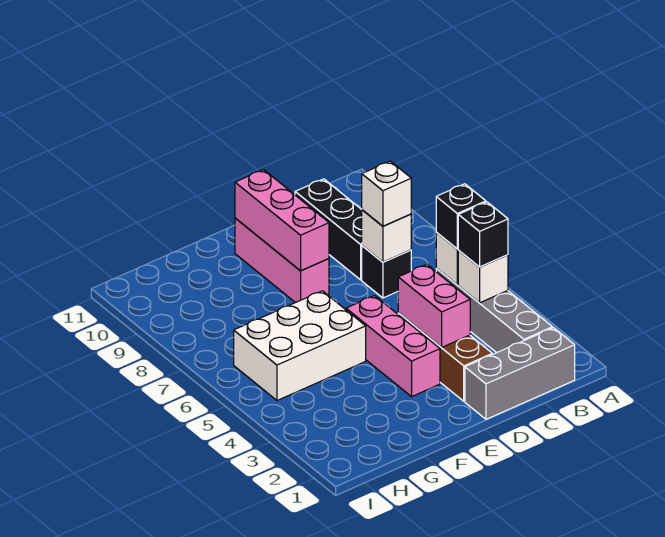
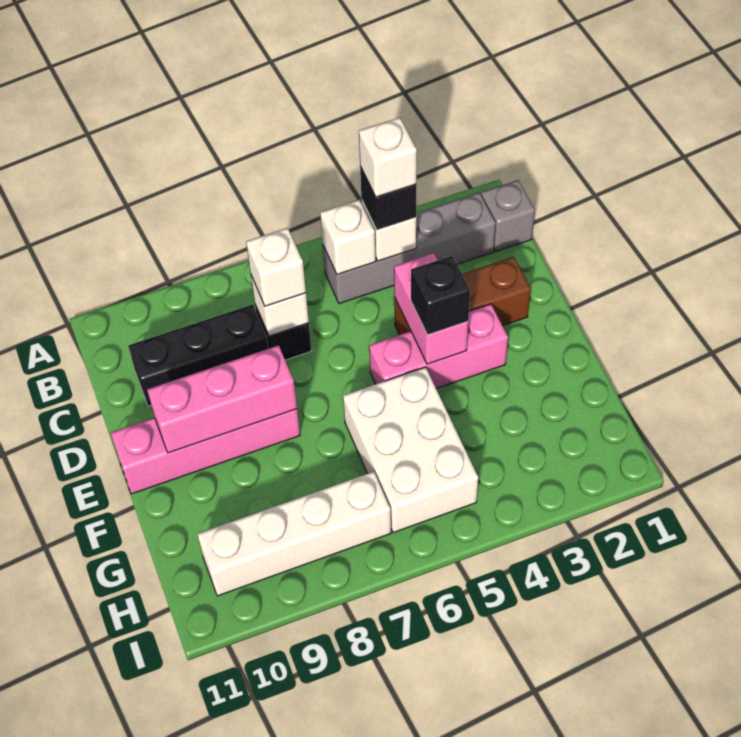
grey 1x3 brick [465,328,575,419] -> grey 1x1 brick [481,180,535,252]
none -> white 1x1 brick [359,118,417,197]
black 1x1 brick [436,184,486,249] -> black 1x1 brick moved to [411,256,470,335]
pink 1x2 brick [398,264,470,348] -> pink 1x2 brick turned to [394,253,468,364]
pink 1x3 brick [235,218,329,303] -> pink 1x4 brick [111,409,300,494]
none -> white 1x4 brick [197,472,391,596]

